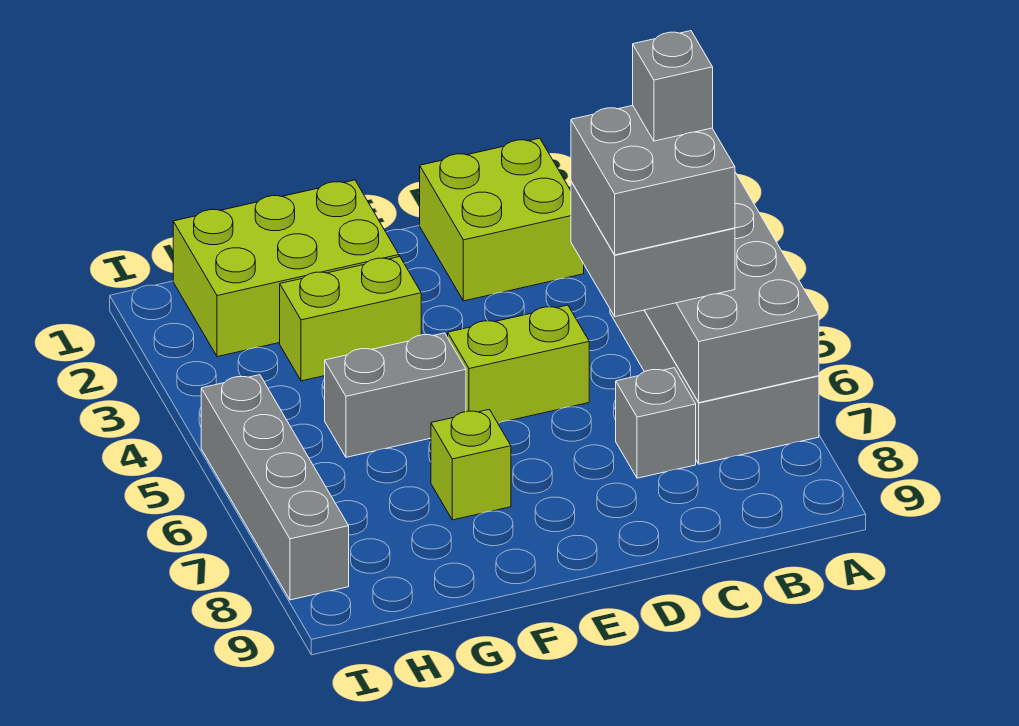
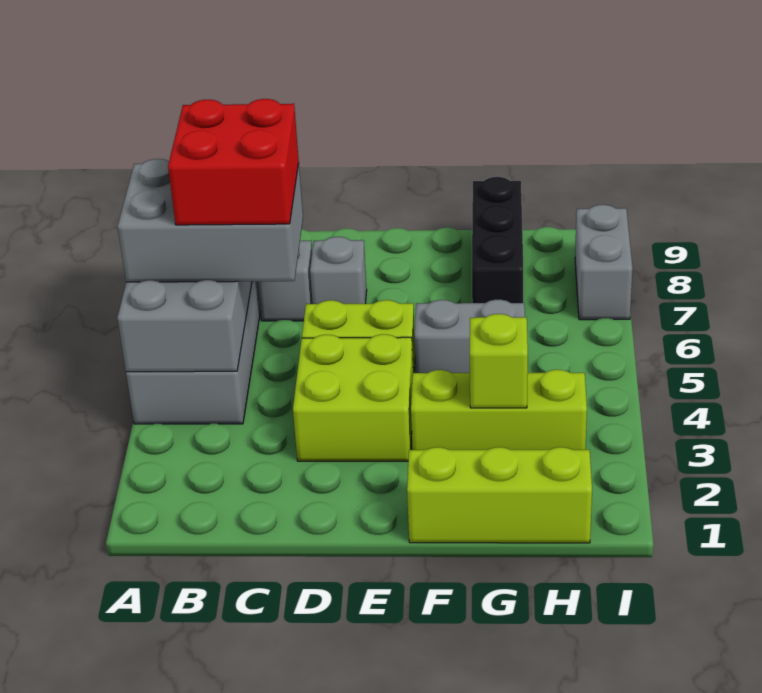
grey 2x2 brick [571,182,735,317] -> grey 2x3 brick [118,159,303,282]
grey 2x2 brick [571,105,735,255] -> red 2x2 brick [168,99,299,225]
grey 1x1 brick [633,31,713,141] -> grey 1x1 brick moved to [310,237,367,304]
lime 2x2 brick [420,138,584,301] -> lime 2x2 brick moved to [293,334,413,461]
lime 2x3 brick [173,180,399,357] -> lime 1x3 brick [407,447,592,543]
lime 1x2 brick [280,257,421,381] -> lime 1x3 brick [411,370,587,450]
lime 1x1 brick [431,409,511,520] -> lime 1x1 brick moved to [470,314,528,408]
none -> black 1x3 brick [472,177,523,303]
grey 1x4 brick [201,375,349,600] -> grey 1x2 brick [575,205,633,320]

